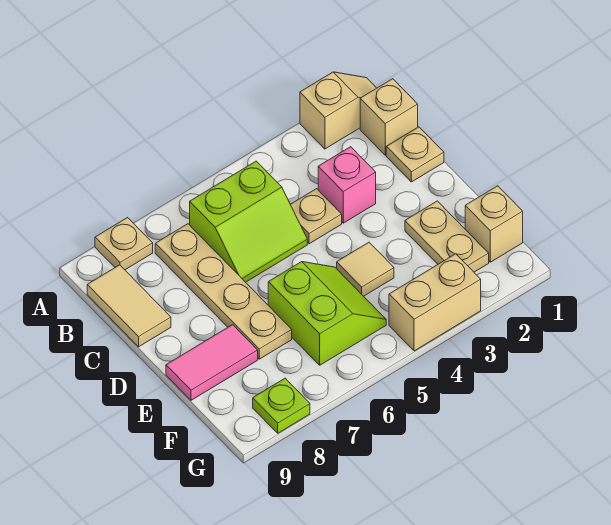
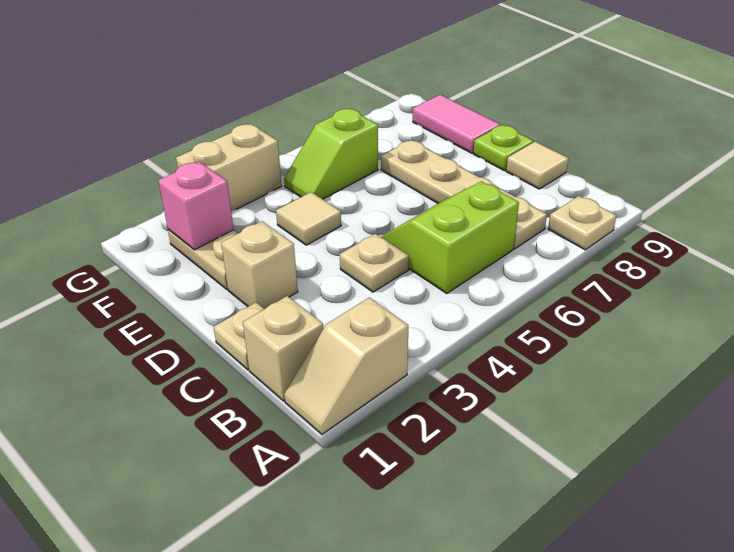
tan 1x2 tile [87,265,171,347] -> tan 1x1 tile [506,142,569,189]
pink 1x1 brick [318,147,376,223] -> pink 1x1 brick moved to [158,162,234,250]
lime 2x2 slope [268,262,386,365] -> lime 1x2 slope [284,109,378,199]
pink 1x2 tile [166,325,258,400] -> pink 1x2 tile turned to [413,95,500,153]
tan 1x1 brick [465,186,523,262] -> tan 1x1 brick moved to [221,221,298,309]
lime 1x1 plate [253,378,310,433] -> lime 1x1 plate moved to [473,125,533,171]

